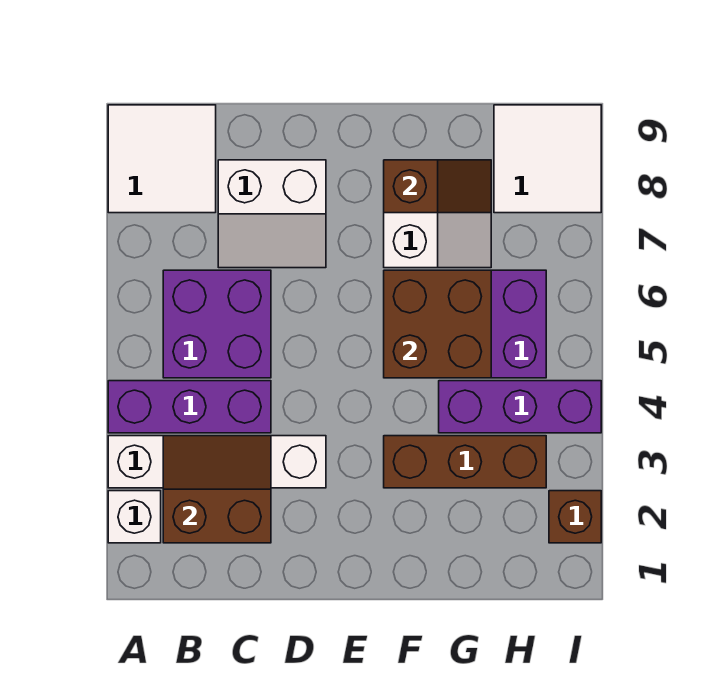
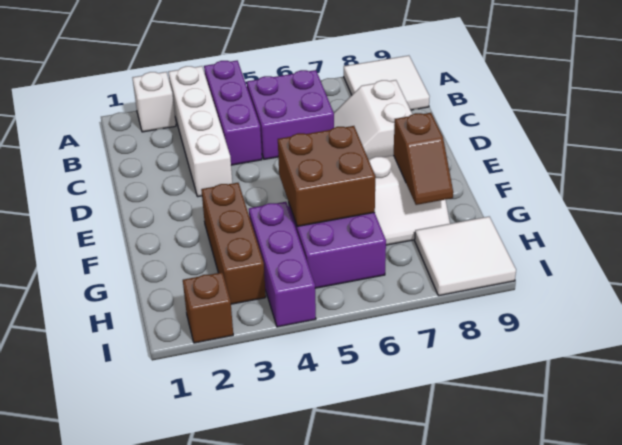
brown 2x2 slope [163,436,271,543] -> none

